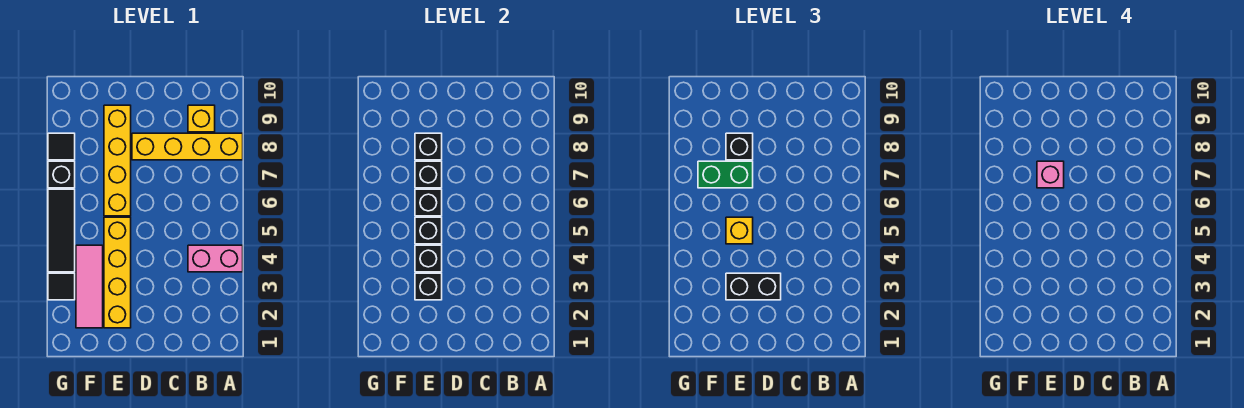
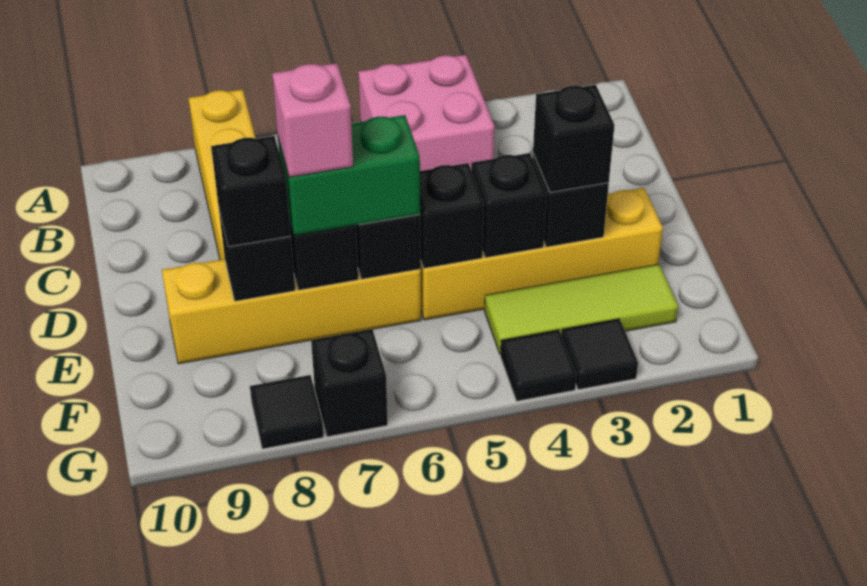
pink 1x2 brick [188,245,243,272] -> pink 2x2 brick [358,55,495,171]
yellow 1x1 brick [188,105,215,132] -> none
black 1x2 brick [726,273,781,300] -> black 1x1 brick [533,85,614,192]
yellow 1x1 brick [726,217,753,244] -> none
green 1x2 brick [698,161,753,188] -> green 1x2 brick turned to [278,115,420,236]
pink 1x3 tile [76,245,103,328] -> lime 1x3 tile [484,264,678,354]
black 1x3 tile [48,189,75,272] -> black 1x1 tile [500,330,576,401]

